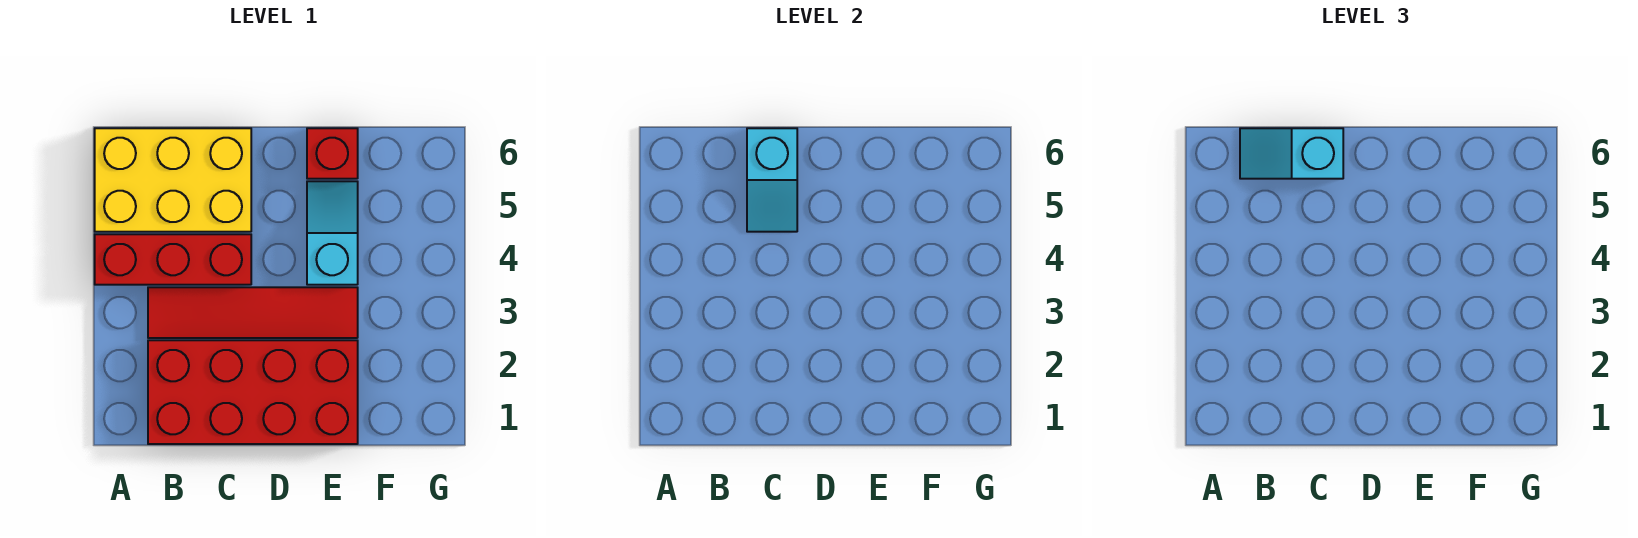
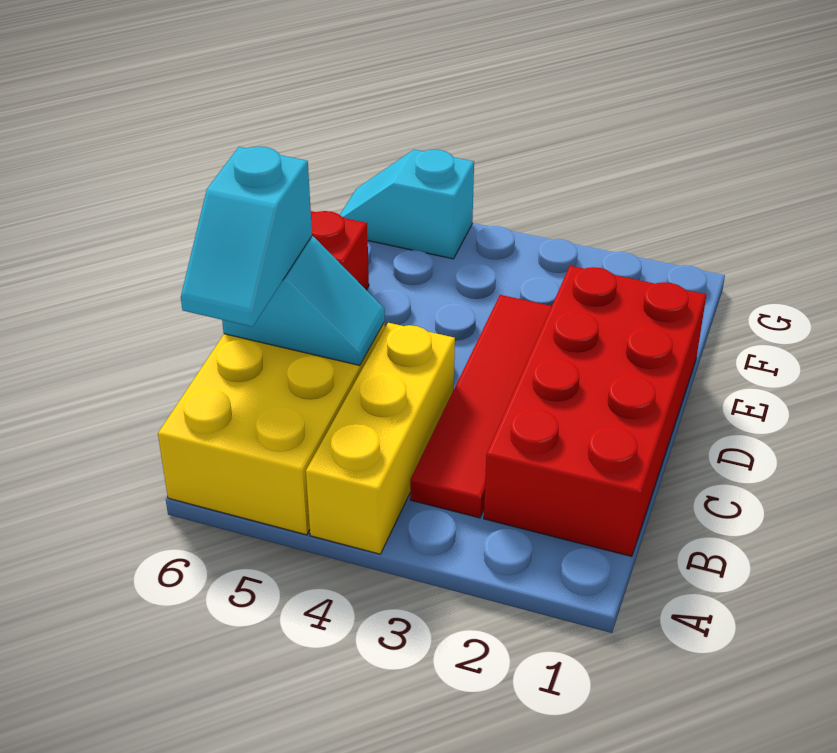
red 1x3 brick [95,234,251,285] -> yellow 1x3 brick [306,323,455,554]
cyan 1x2 slope [307,181,358,285] -> cyan 1x2 slope moved to [340,150,474,259]

